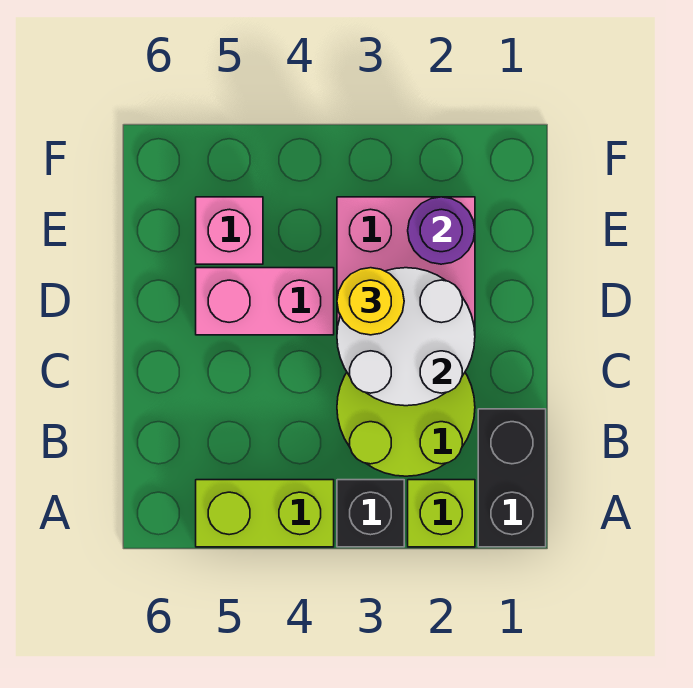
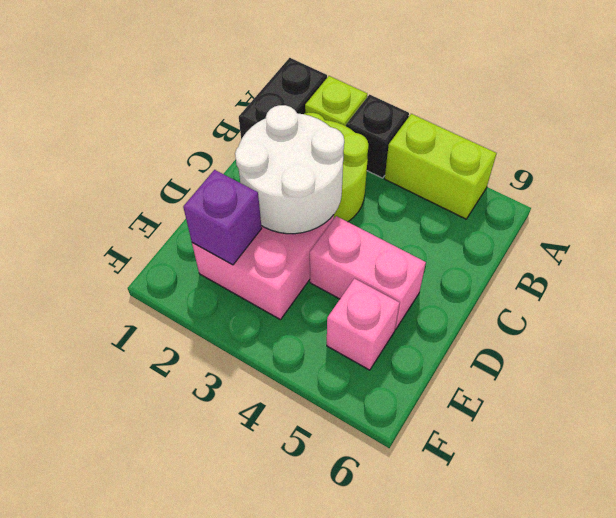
yellow 1x1 round brick [337,268,404,335] -> none
purple 1x1 round brick [408,197,475,264] -> purple 1x1 brick [183,170,262,265]

